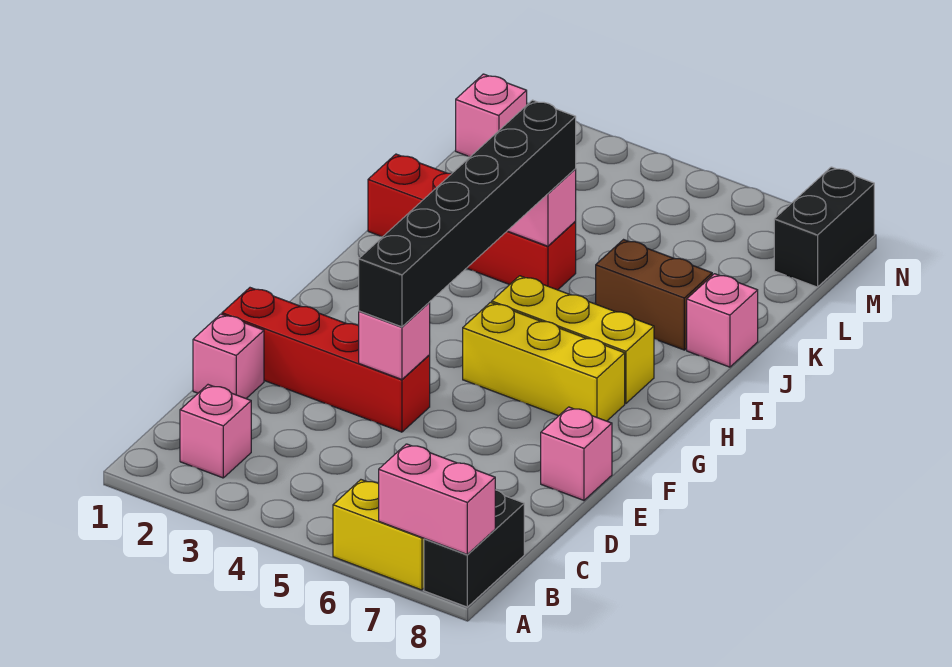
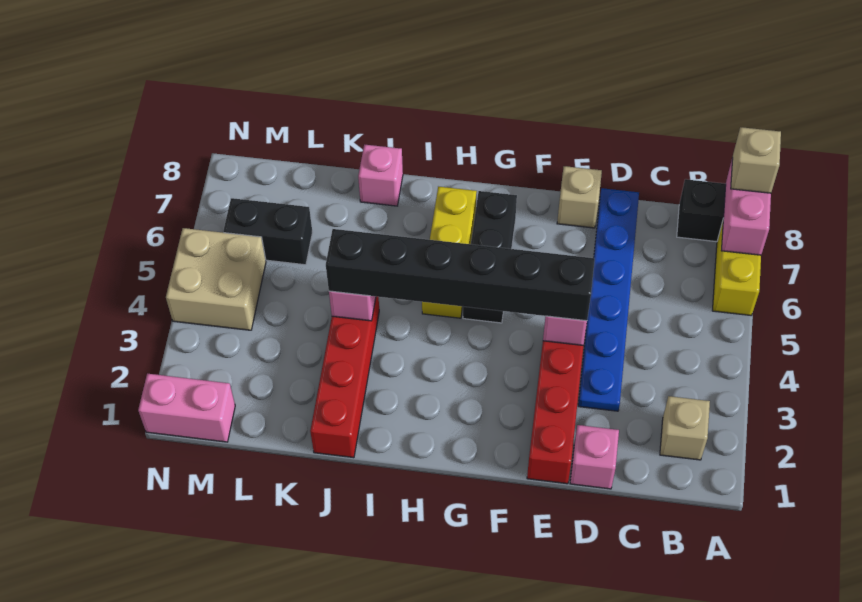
none -> tan 1x1 brick [731,127,781,193]
pink 1x1 brick [180,385,251,478] -> tan 1x1 brick [660,396,710,460]
none -> blue 1x6 plate [578,188,639,411]
pink 1x1 brick [541,407,612,500] -> tan 1x1 brick [557,166,602,228]
yellow 1x3 brick [463,302,625,421] -> black 1x3 brick [463,191,517,323]
brown 1x2 brick [596,240,712,350] -> none
pink 1x1 brick [456,74,527,157] -> pink 1x2 brick [138,374,235,442]
none -> tan 2x2 brick [166,228,266,330]
black 1x2 brick [774,167,874,287] -> black 1x2 brick moved to [223,198,313,265]

